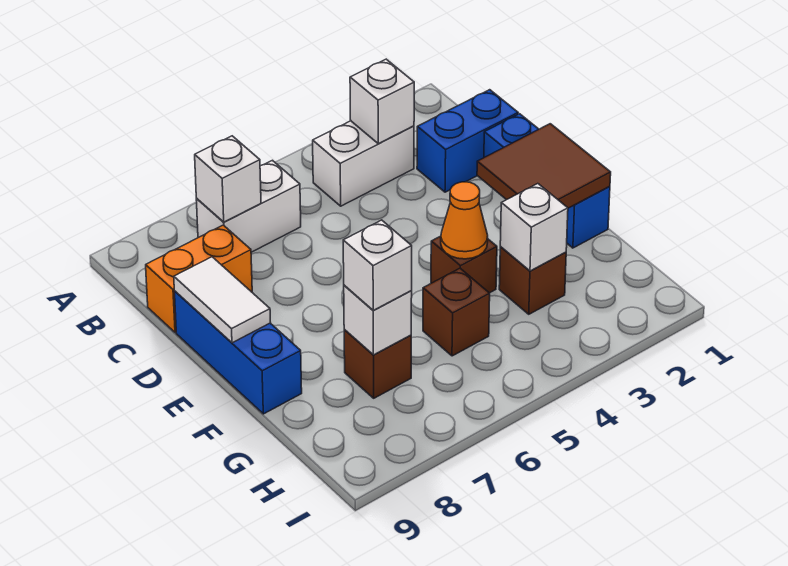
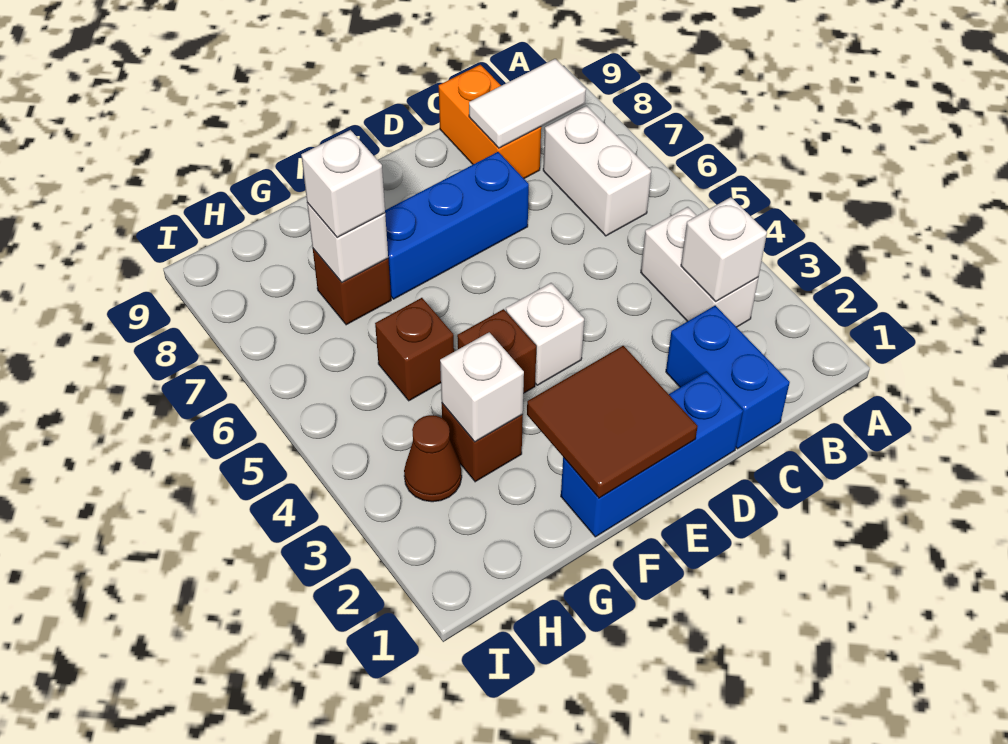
white 1x1 brick [195,136,261,222] -> white 1x1 brick moved to [506,283,584,385]
blue 1x3 brick [174,291,302,414] -> blue 1x3 brick moved to [385,152,529,299]
white 1x2 tile [174,257,271,343] -> white 1x2 tile moved to [469,59,586,148]
orange 1x1 cone [441,182,488,259] -> none
none -> brown 1x1 cone [404,415,462,502]

